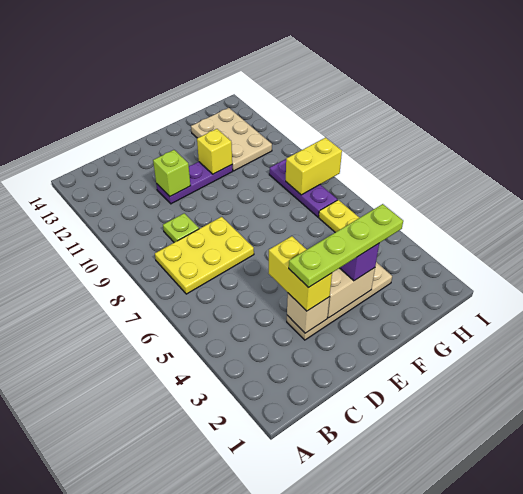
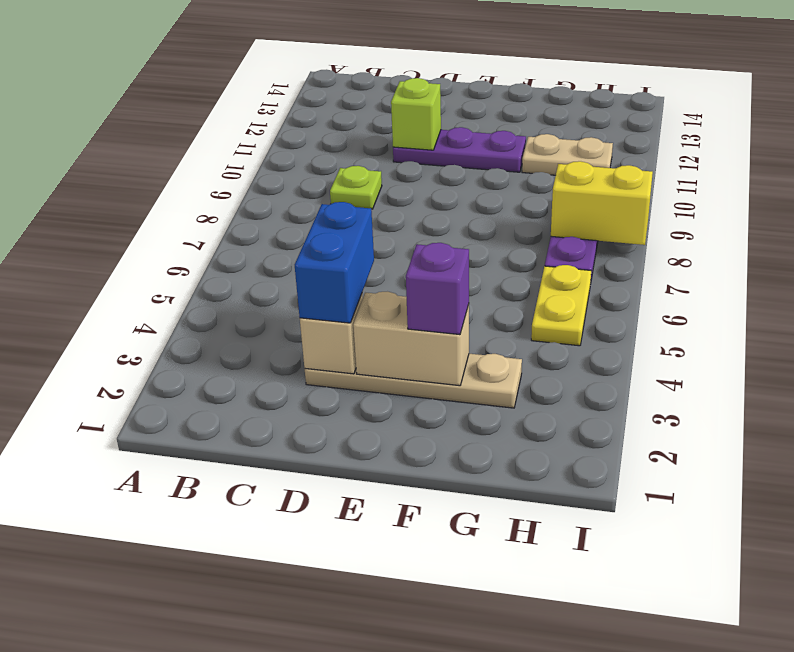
yellow 2x3 plate [155,217,254,294] -> none
yellow 1x2 brick [269,236,332,311] -> blue 1x2 brick [295,202,374,323]
lime 1x4 plate [289,204,403,288] -> none
yellow 1x1 brick [197,129,232,174] -> none
tan 2x3 plate [191,108,272,171] -> tan 1x2 plate [522,134,613,175]

